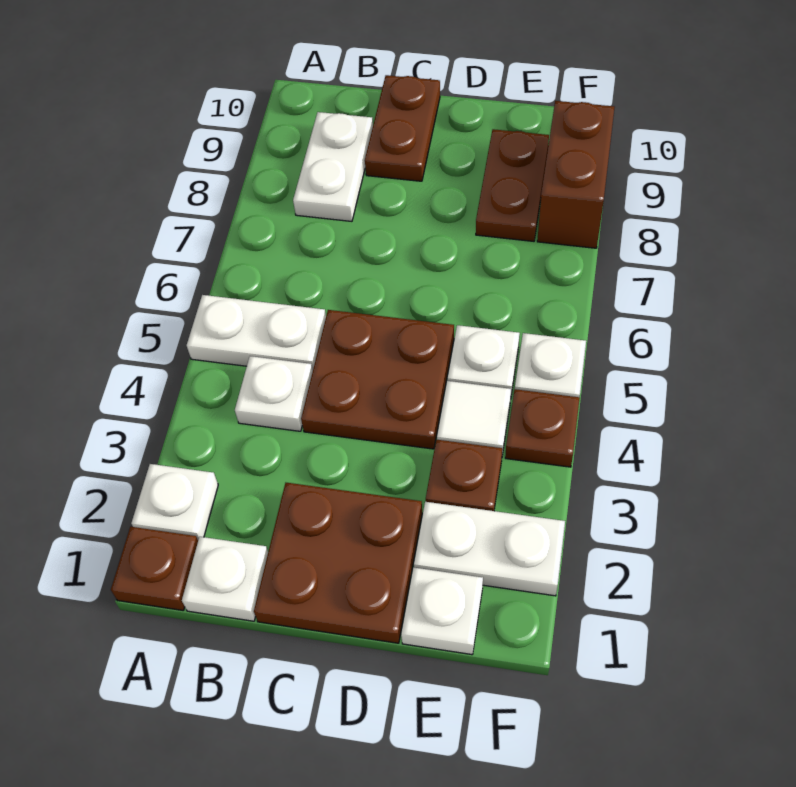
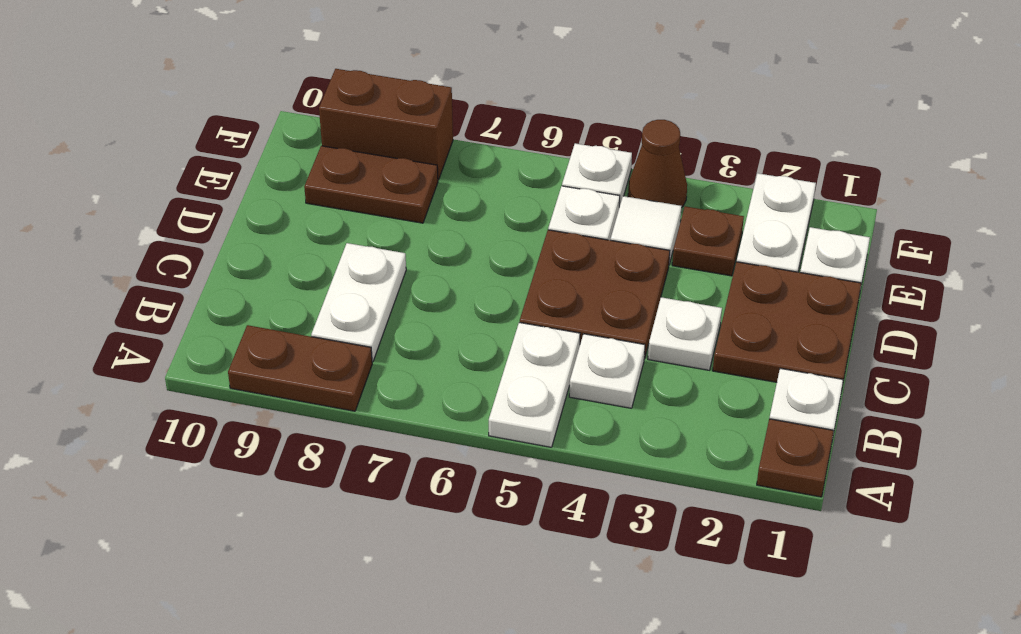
white 1x1 plate [131,464,218,540] -> white 1x1 plate moved to [648,297,722,370]
white 1x2 plate [293,112,373,221] -> white 1x2 plate turned to [311,243,406,362]
brown 1x2 plate [365,75,440,181] -> brown 1x2 plate moved to [228,325,372,411]
brown 1x1 plate [505,389,580,467] -> brown 1x1 cone [628,120,687,207]

